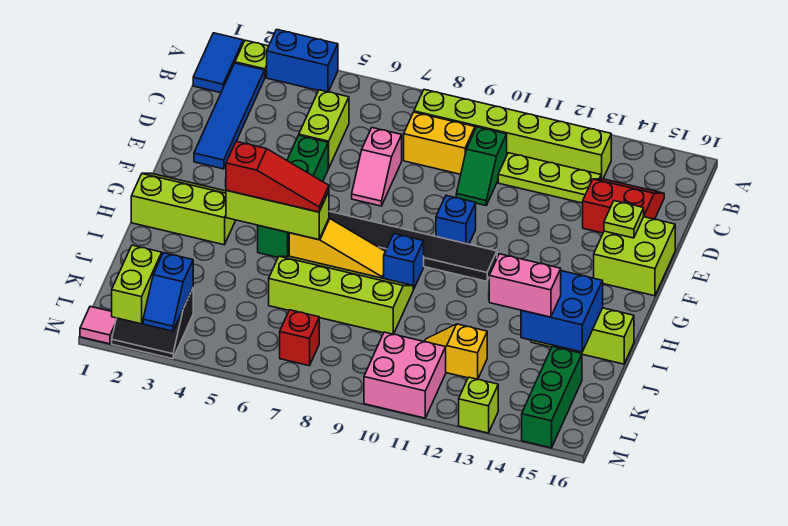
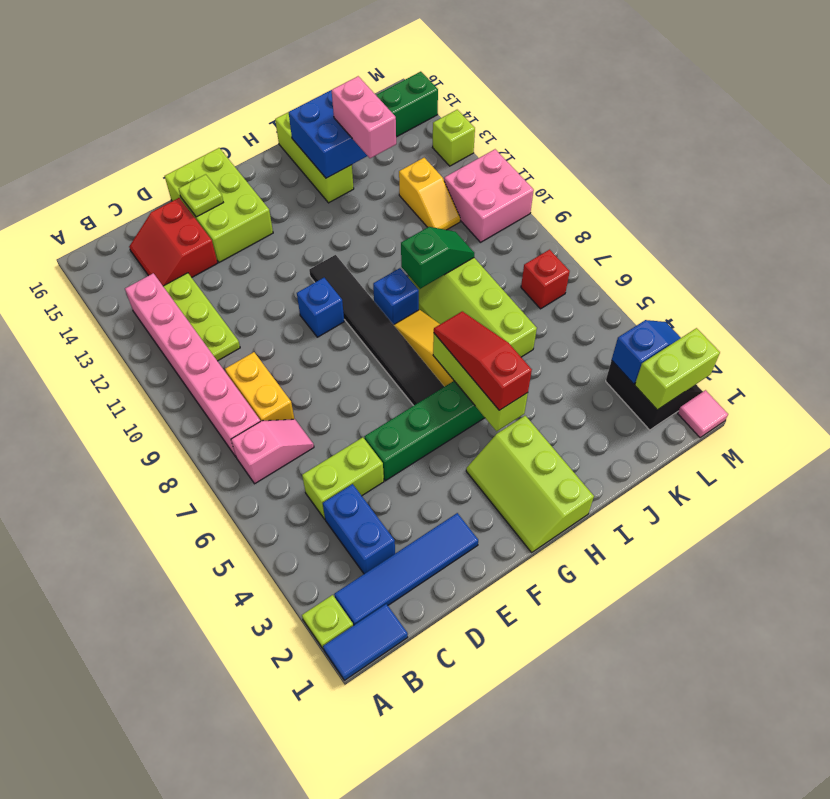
blue 1x2 brick [267,29,338,92] -> blue 1x2 brick moved to [323,484,395,574]
lime 1x6 brick [414,89,611,179] -> pink 1x6 brick [125,273,260,457]
green 1x2 slope [456,127,507,205] -> green 1x2 slope moved to [401,227,474,289]
pink 1x2 slope [352,128,402,206] -> pink 1x2 slope moved to [231,419,314,484]
lime 2x2 brick [594,217,675,296] -> lime 2x3 brick [165,148,273,262]

